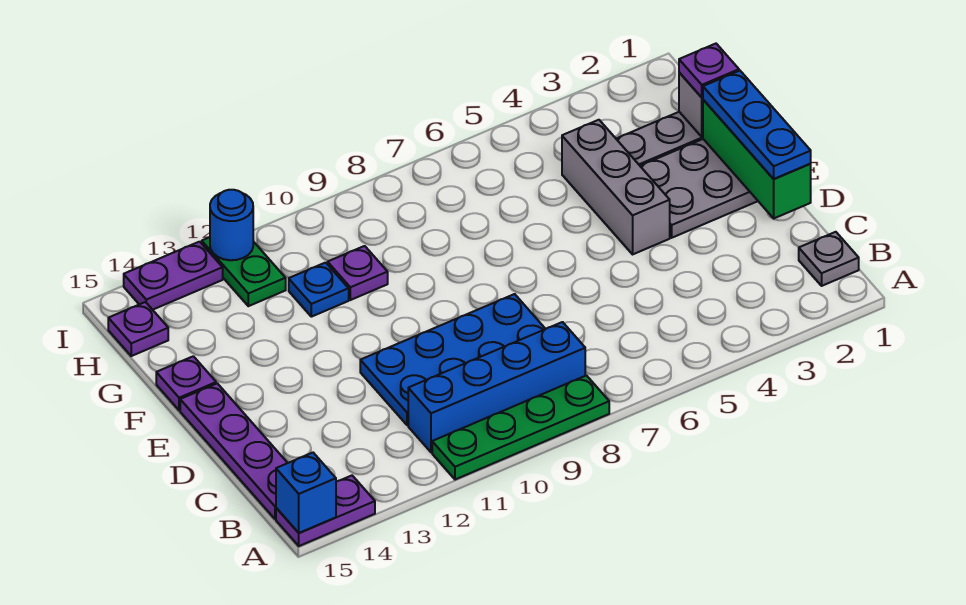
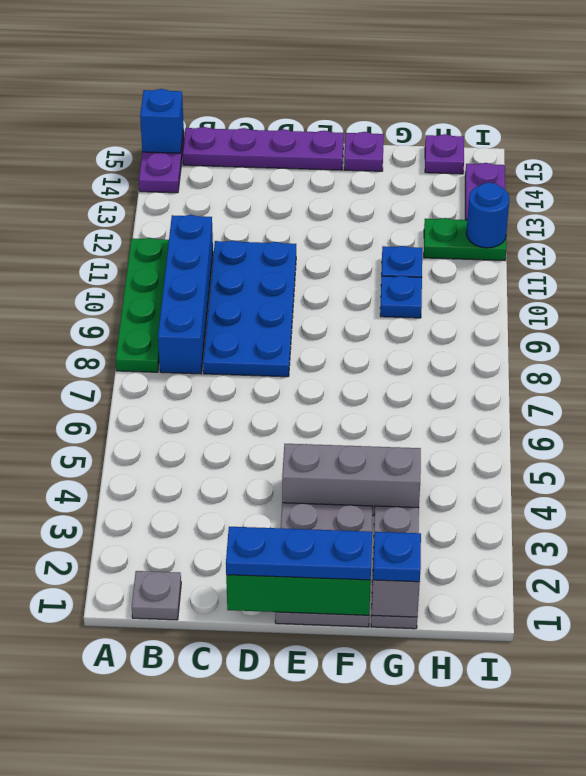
purple 1x1 plate [679,44,739,97] -> blue 1x1 plate [373,532,421,582]
purple 1x1 plate [328,246,388,300] -> blue 1x1 plate [380,276,422,318]

